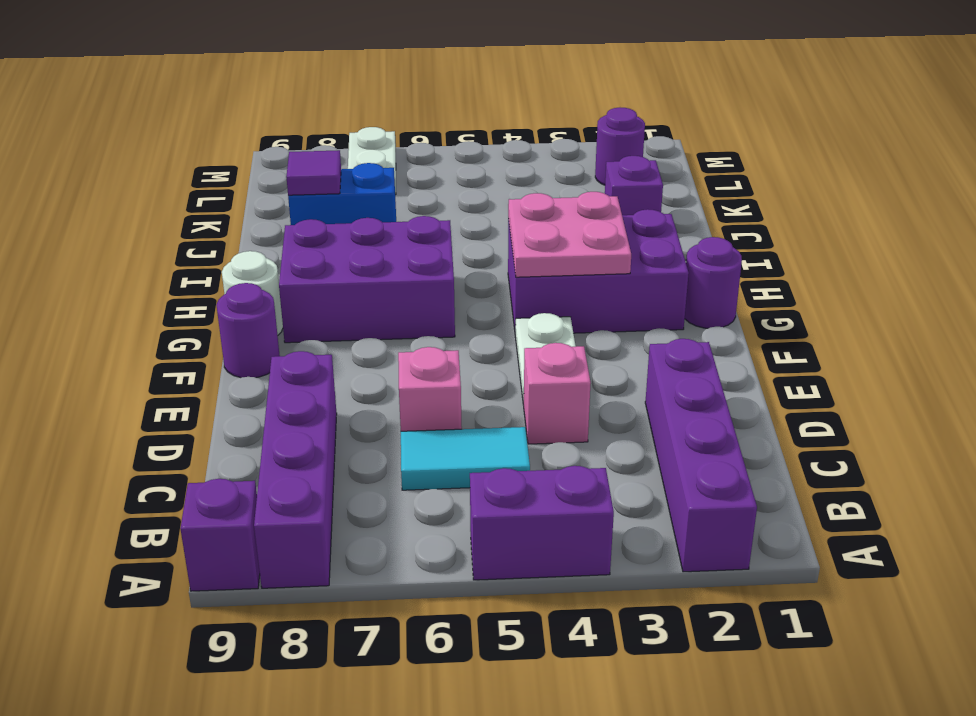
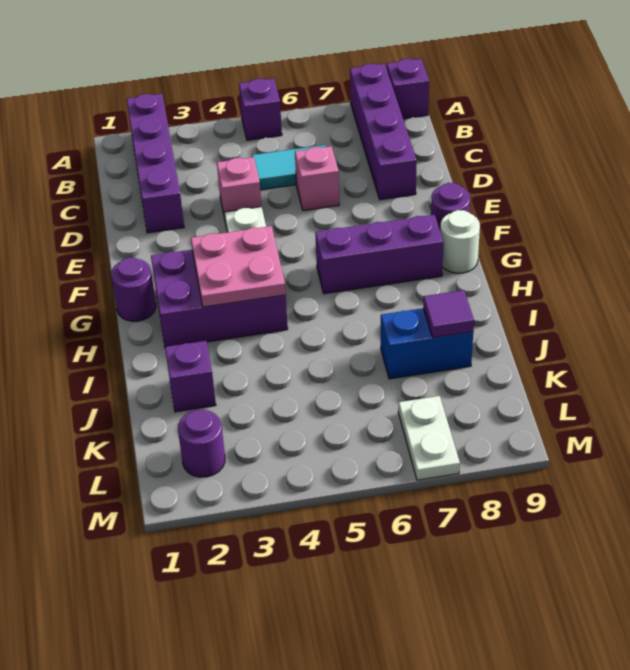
purple 1x2 brick [470,466,614,580] -> purple 1x1 brick [239,79,282,140]
purple 2x3 brick [279,216,455,343] -> purple 1x3 brick [315,215,444,294]

